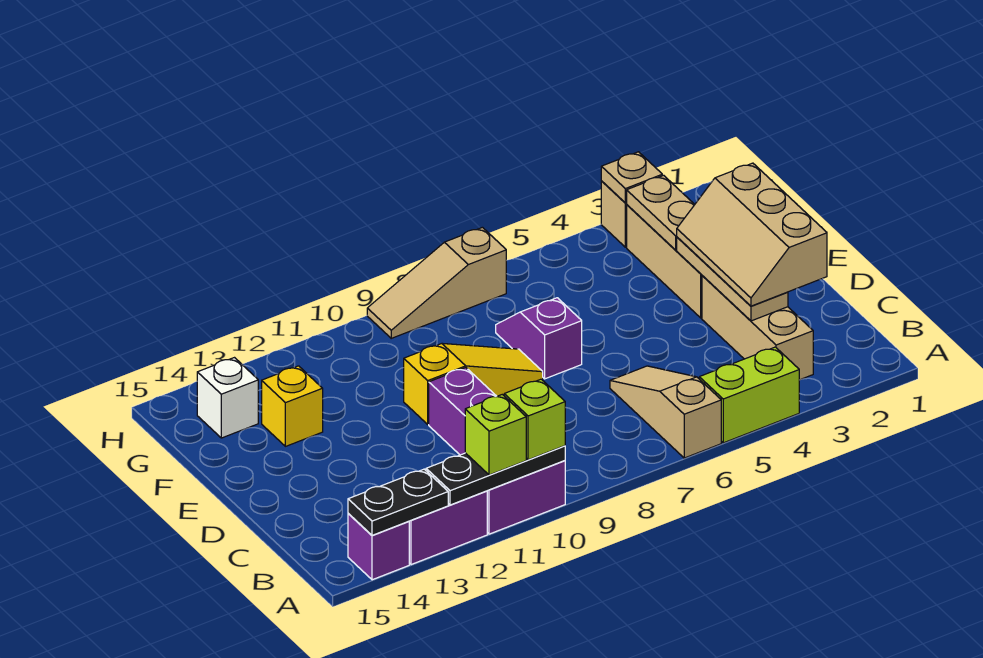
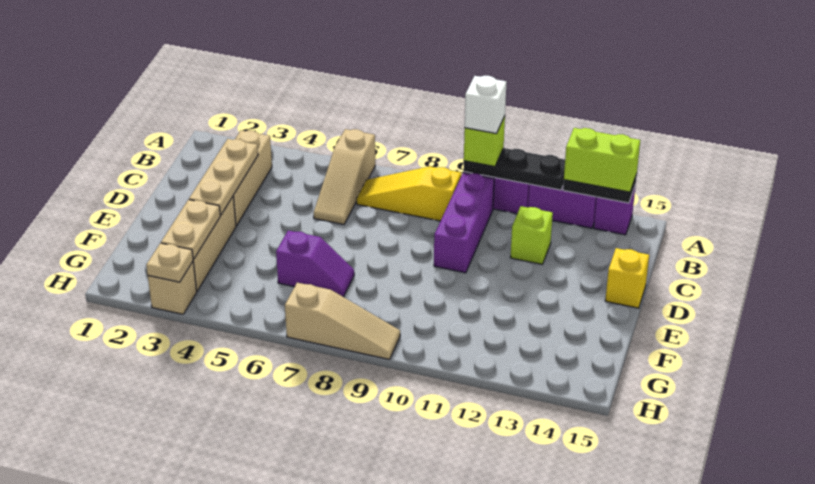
lime 1x2 brick [699,347,799,443] -> lime 1x2 brick moved to [564,128,640,192]
lime 1x1 brick [465,395,526,475] -> lime 1x1 brick moved to [510,206,553,264]
tan 2x3 slope [677,163,827,306] -> none
purple 1x2 slope [496,298,582,379] -> purple 1x2 slope turned to [276,231,354,297]
yellow 1x3 slope [404,343,543,424] -> yellow 1x3 slope moved to [357,166,461,221]
yellow 1x1 brick [262,366,323,446] -> yellow 1x1 brick moved to [605,248,649,308]
white 1x1 brick [197,358,258,438] -> white 1x1 brick moved to [465,76,506,134]

